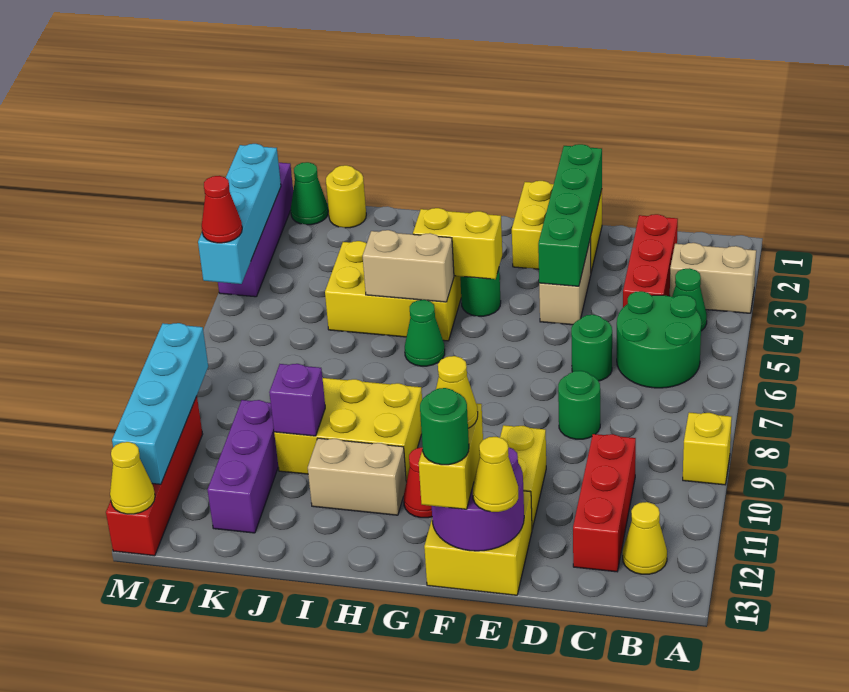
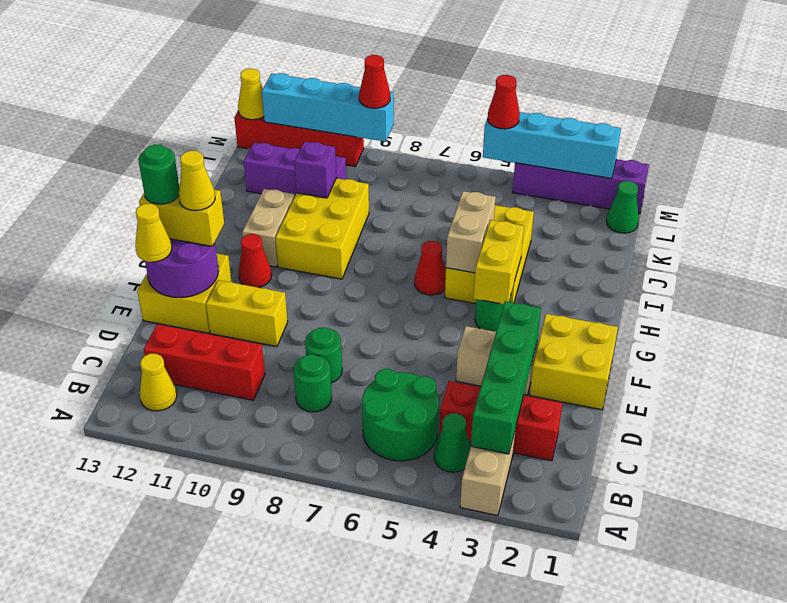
yellow 1x1 brick [683,412,732,485] -> none
green 1x1 round brick [571,315,612,381] -> green 1x1 round brick moved to [294,355,332,412]
green 1x4 brick [538,144,602,286] -> green 1x4 brick turned to [471,301,541,454]
green 1x1 cone [405,300,445,366] -> red 1x1 cone [414,241,446,295]
yellow 1x1 round brick [326,165,366,228] -> none
none -> red 1x1 cone [359,55,390,108]

